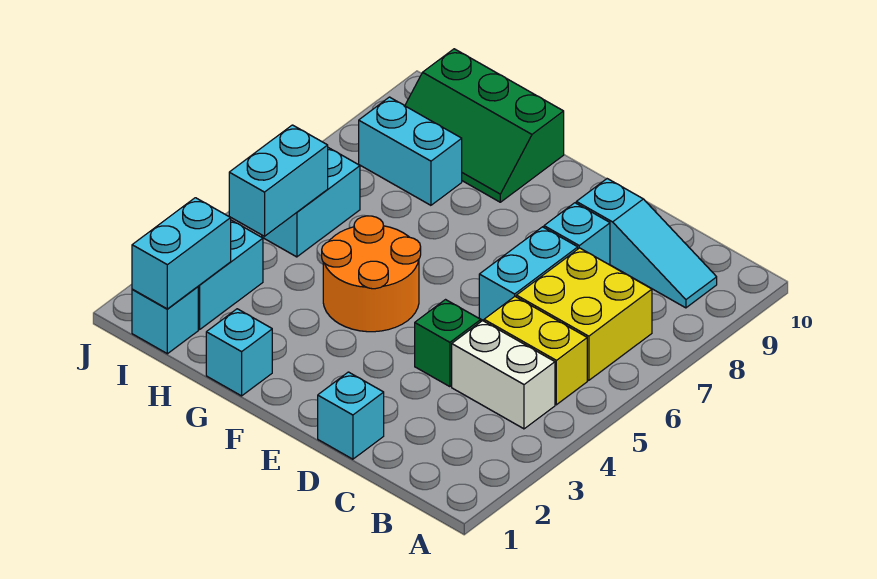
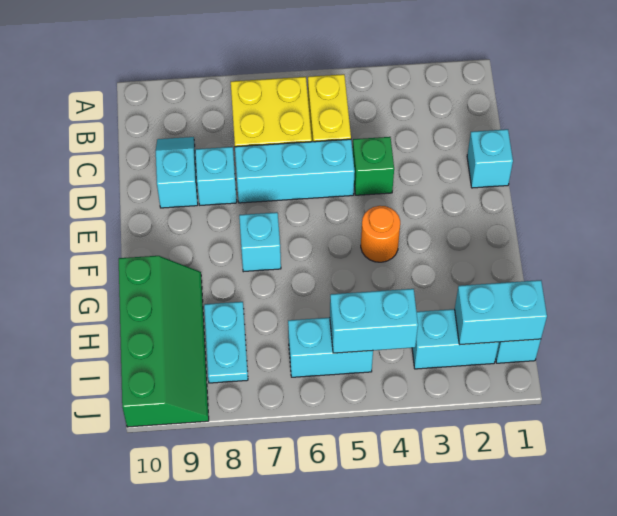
white 1x2 brick [452,321,555,429] -> none
cyan 1x3 slope [576,179,717,308] -> cyan 1x2 slope [156,137,198,208]
cyan 1x2 brick [479,227,578,321] -> cyan 1x3 brick [235,139,355,203]
orange 2x2 round brick [322,216,421,332] -> orange 1x1 round brick [361,206,400,262]
cyan 1x1 brick [206,309,272,396] -> cyan 1x1 brick moved to [239,212,281,272]
green 2x3 slope [405,49,564,202] -> green 2x4 slope [119,256,209,427]
cyan 1x2 brick [359,97,462,205] -> cyan 1x2 plate [204,302,248,383]

